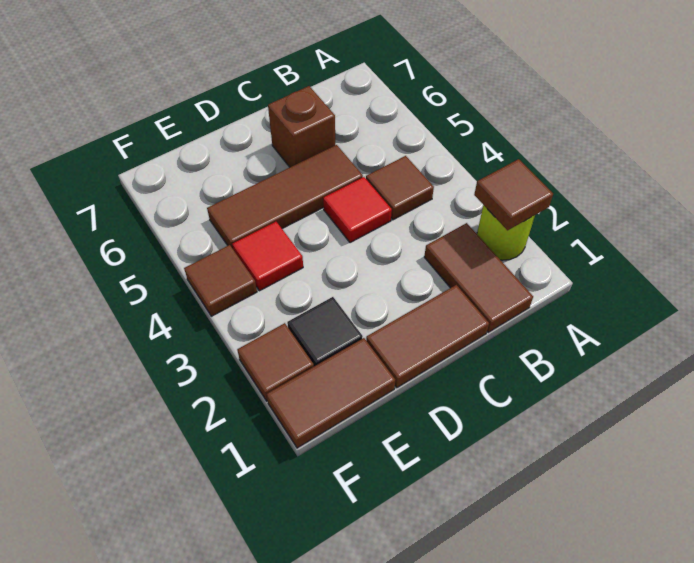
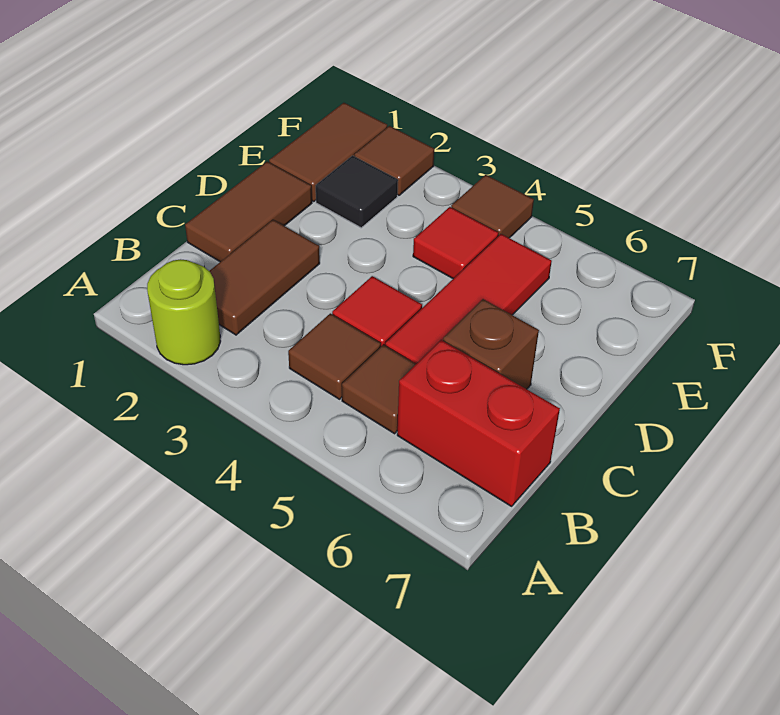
brown 1x1 tile [474,159,553,230] -> brown 1x1 tile moved to [342,345,416,434]
brown 1x2 tile [424,223,533,332] -> brown 1x2 tile turned to [210,220,320,335]
none -> red 1x2 brick [397,340,560,506]
brown 1x3 tile [207,145,363,249] -> red 1x3 tile [385,234,552,364]

